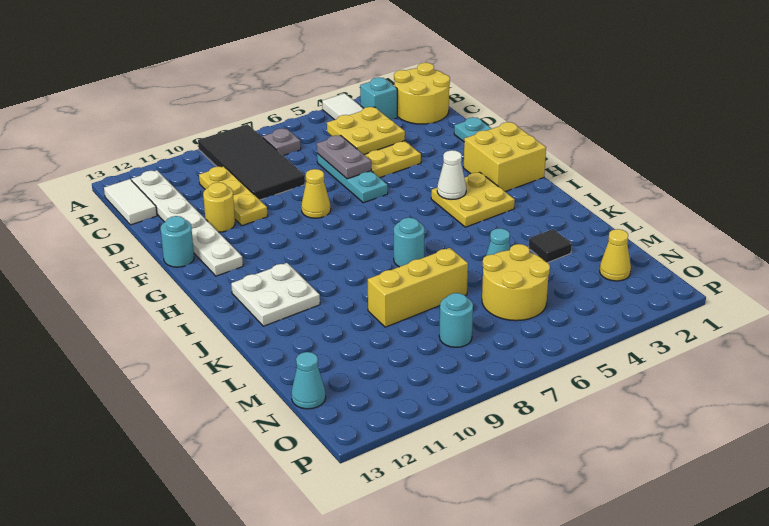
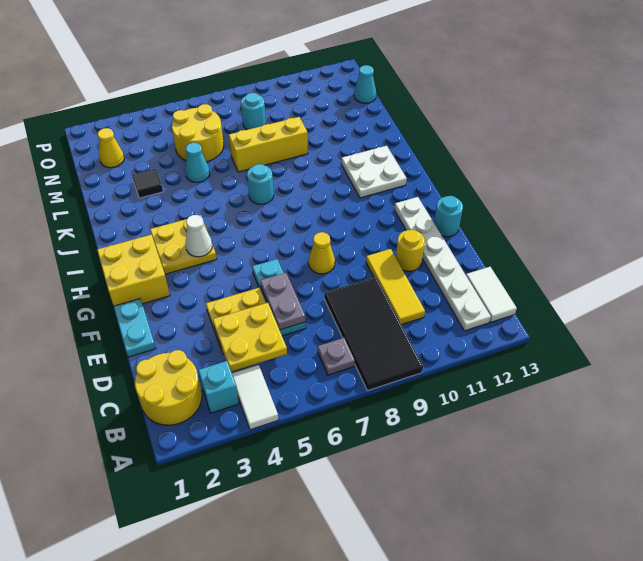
yellow 1x3 plate [199,166,268,226] -> yellow 1x3 tile [366,249,425,325]

